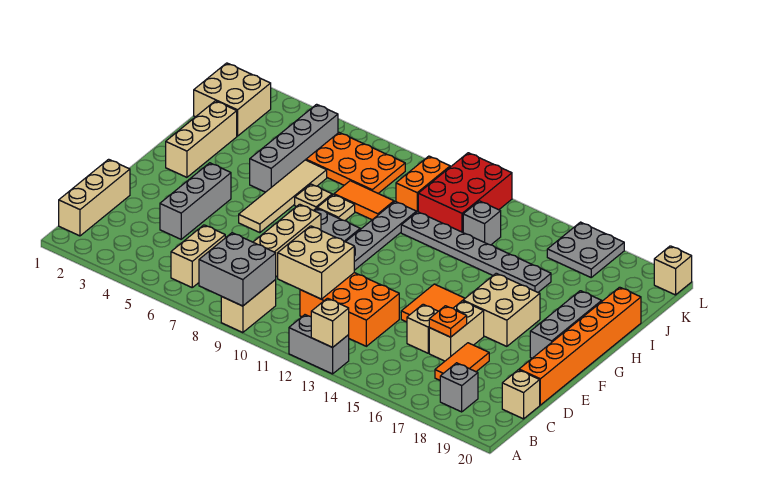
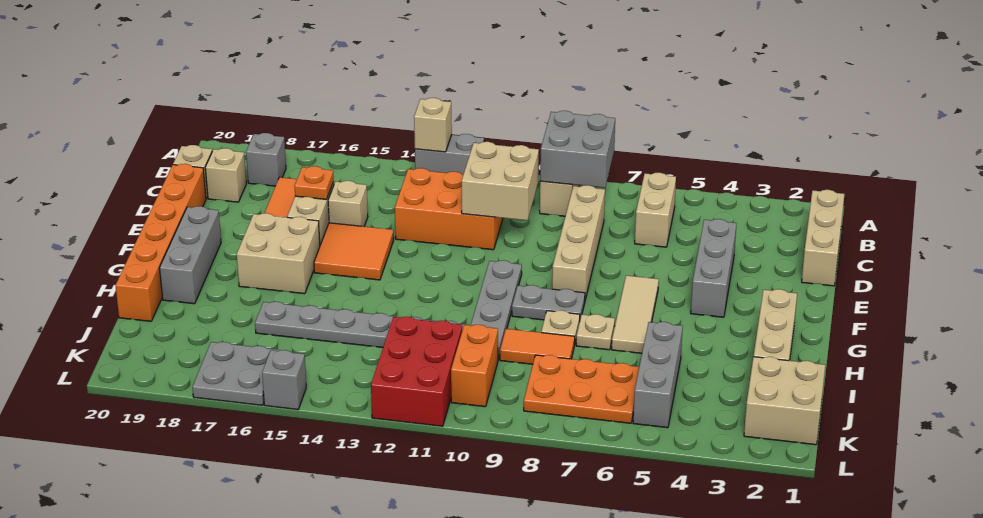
tan 1x4 tile [239,160,327,233] -> tan 1x3 tile [612,276,659,353]
grey 1x4 brick [250,104,338,192] -> grey 1x3 brick [633,322,683,428]
grey 1x1 brick [463,201,501,245] -> grey 1x1 brick moved to [262,350,306,409]
tan 1x1 brick [654,246,692,295] -> tan 1x1 brick moved to [205,148,246,202]

